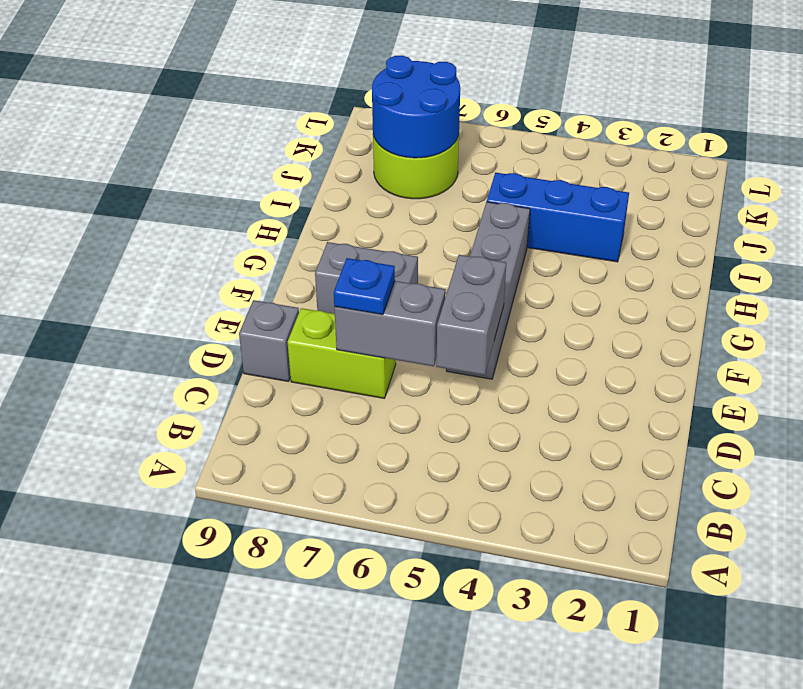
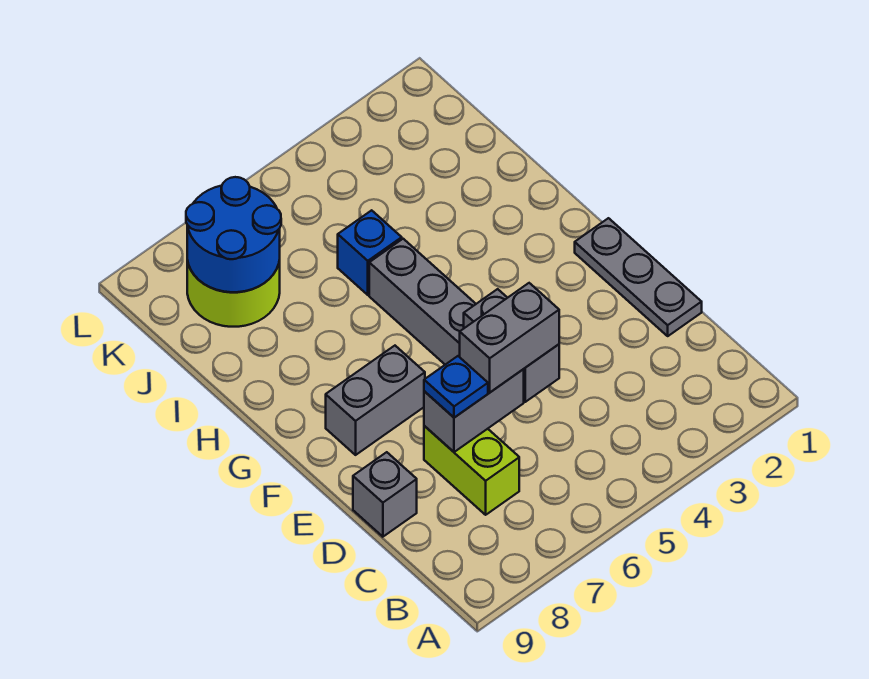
none -> grey 1x3 plate [575,218,702,336]
none -> grey 1x2 brick [460,283,559,392]
lime 1x2 brick [288,308,396,398] -> lime 1x2 brick turned to [424,426,519,515]
blue 1x3 brick [487,173,629,262] -> blue 1x1 brick [338,210,402,295]

